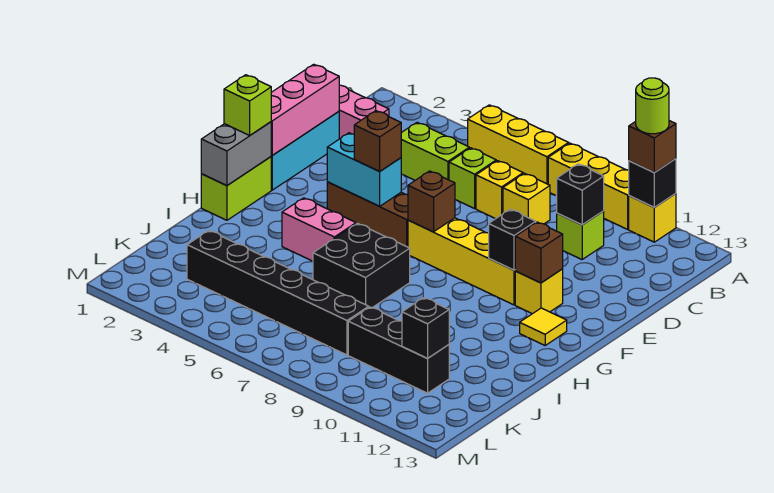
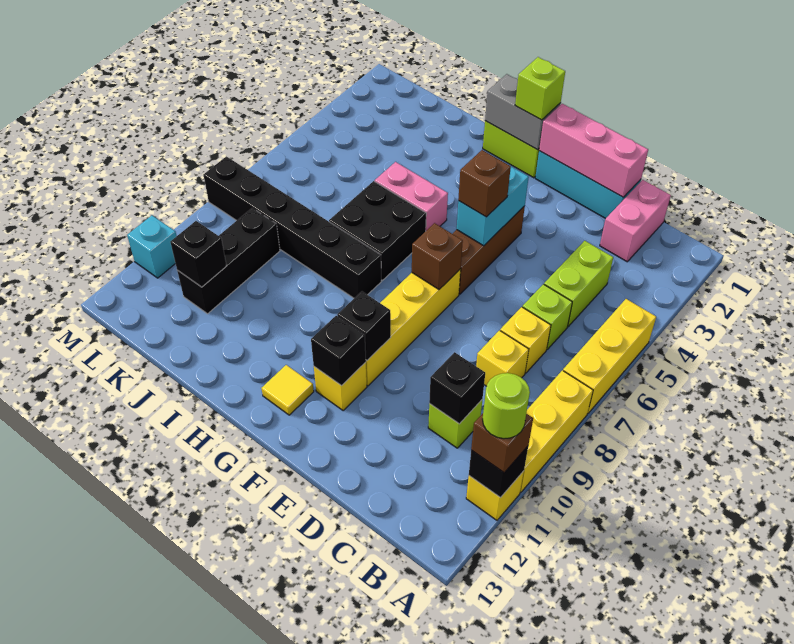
brown 1x1 brick [515,222,563,283] -> black 1x1 brick [311,316,366,386]
pink 1x2 brick [282,198,356,261] -> pink 1x2 brick turned to [375,162,448,231]
black 1x6 brick [187,230,369,355] -> black 1x6 brick turned to [204,156,382,298]
none -> cyan 1x1 brick [127,215,176,278]

